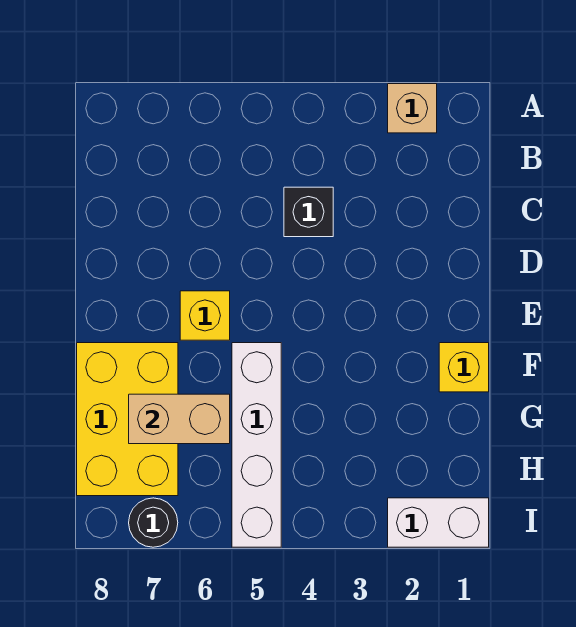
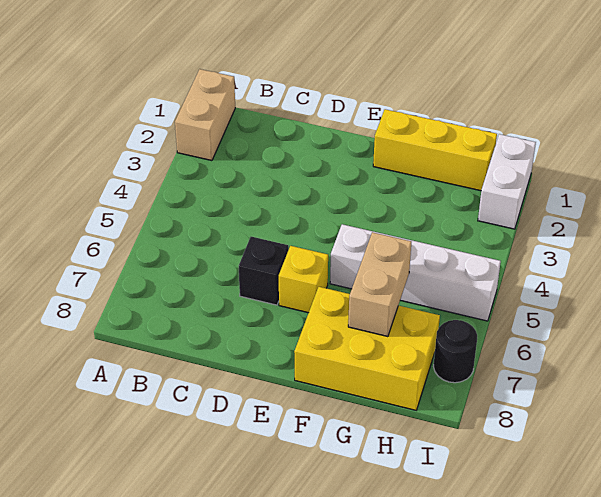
tan 1x1 brick [388,84,437,133] -> tan 1x2 brick [175,69,235,161]
black 1x1 brick [284,187,333,237] -> black 1x1 brick moved to [239,237,288,305]
yellow 1x1 brick [439,343,489,392] -> yellow 1x3 brick [373,109,497,191]

